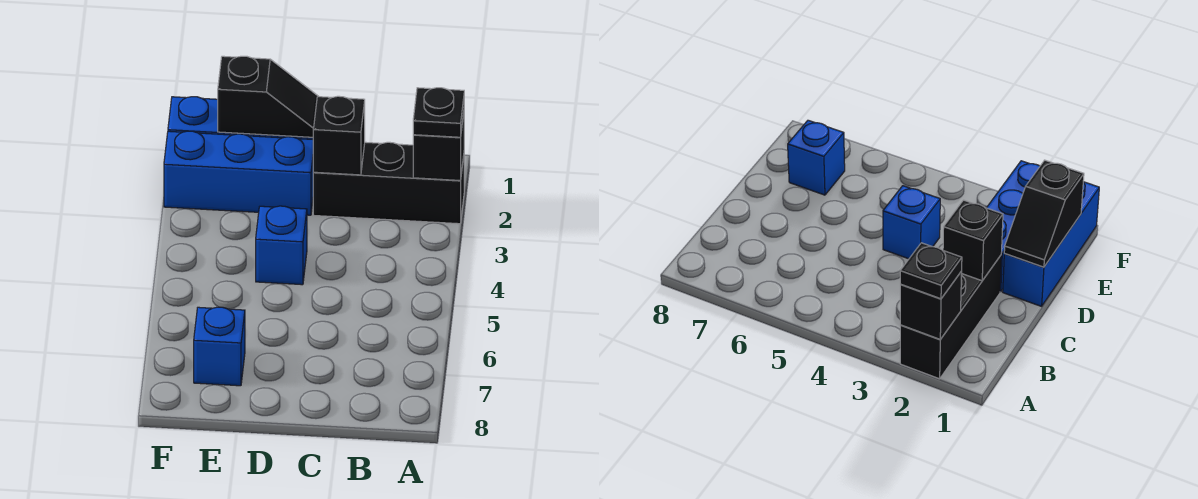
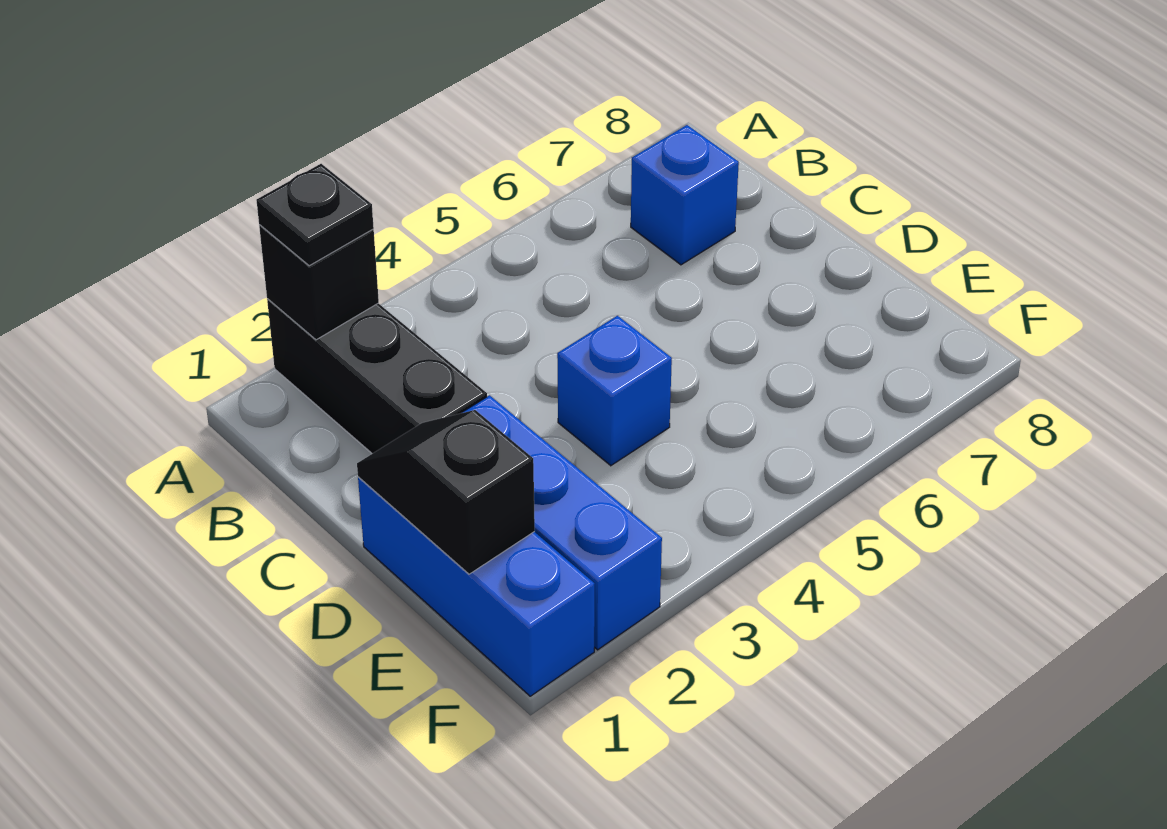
black 1x1 brick [313,96,365,175] -> none
blue 1x1 brick [194,307,245,386] -> blue 1x1 brick moved to [631,125,739,265]

